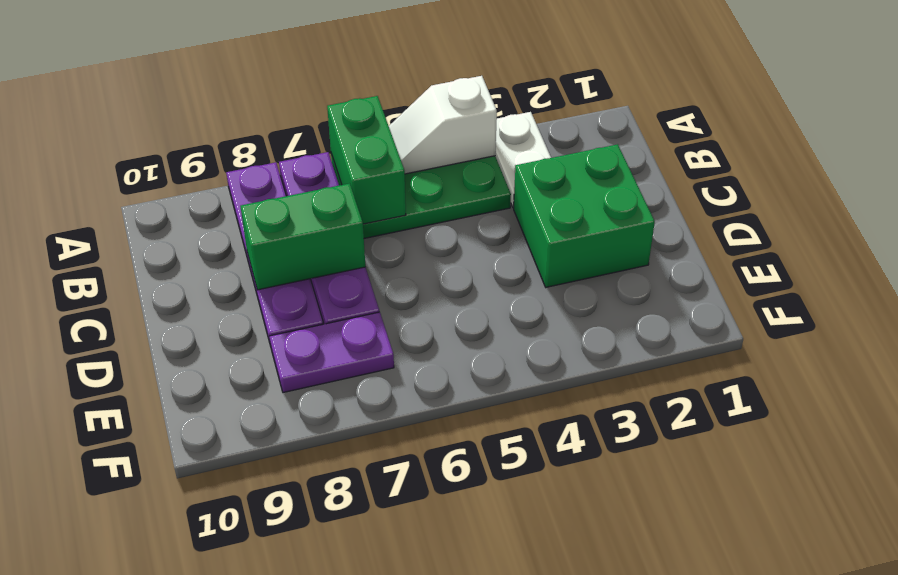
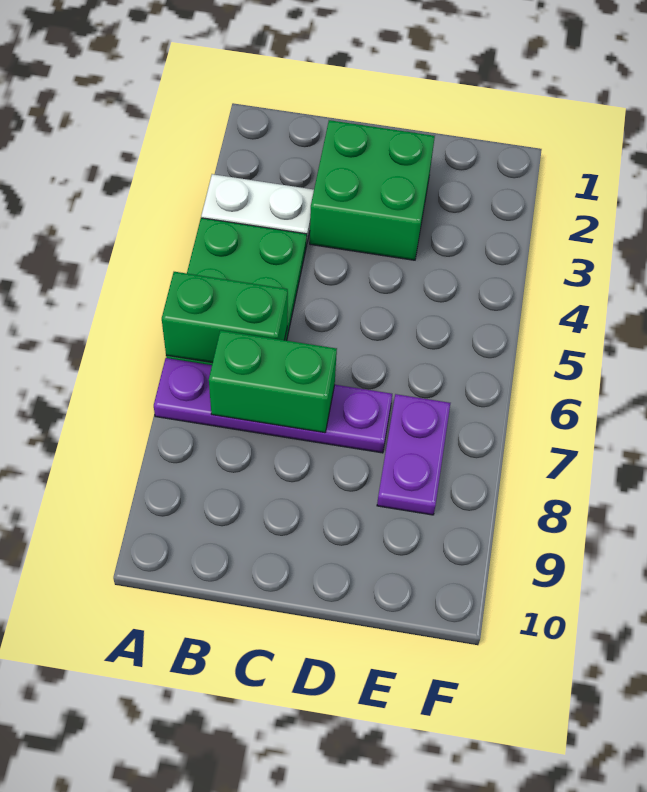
white 1x2 slope [389,76,497,174] -> none
purple 1x4 plate [226,162,323,345] -> none
green 1x2 brick [240,183,366,290] -> green 1x2 brick turned to [209,330,337,433]

